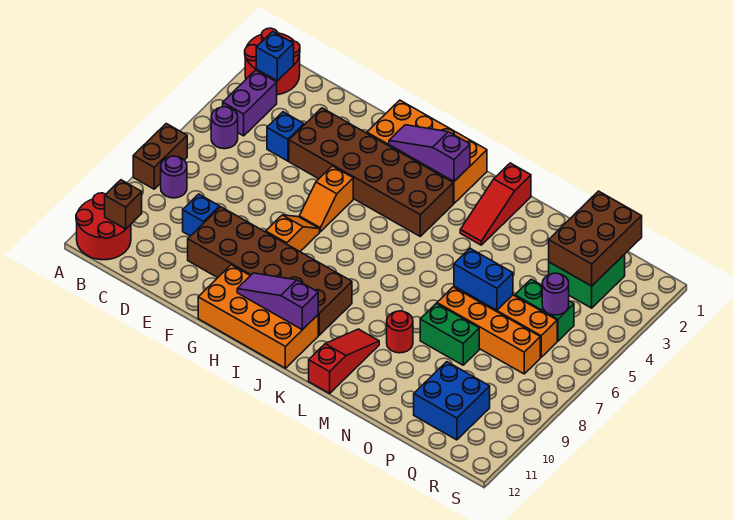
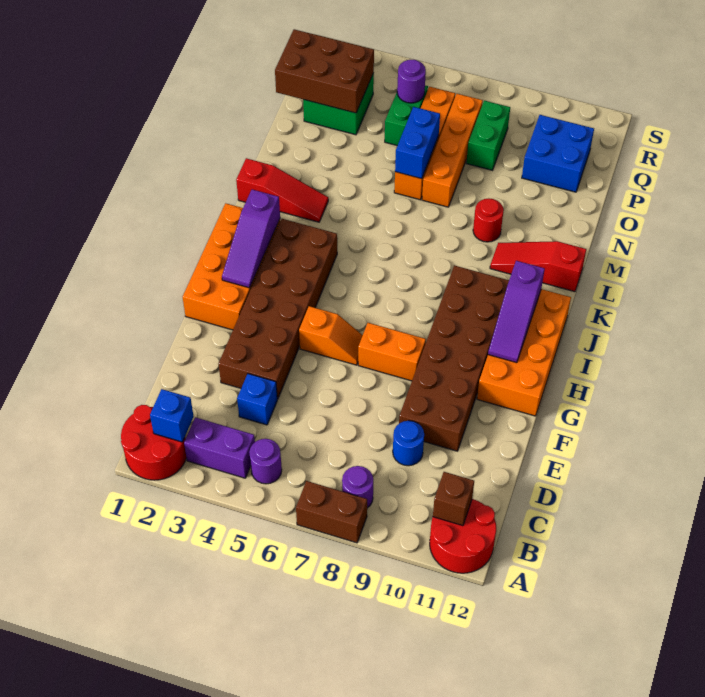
blue 1x1 brick [183,194,220,236] -> blue 1x1 round brick [393,421,424,466]
orange 1x2 slope [266,215,320,251] -> orange 1x2 brick [358,323,426,381]
green 1x2 brick [420,303,479,365] -> green 1x2 brick moved to [466,101,510,170]

